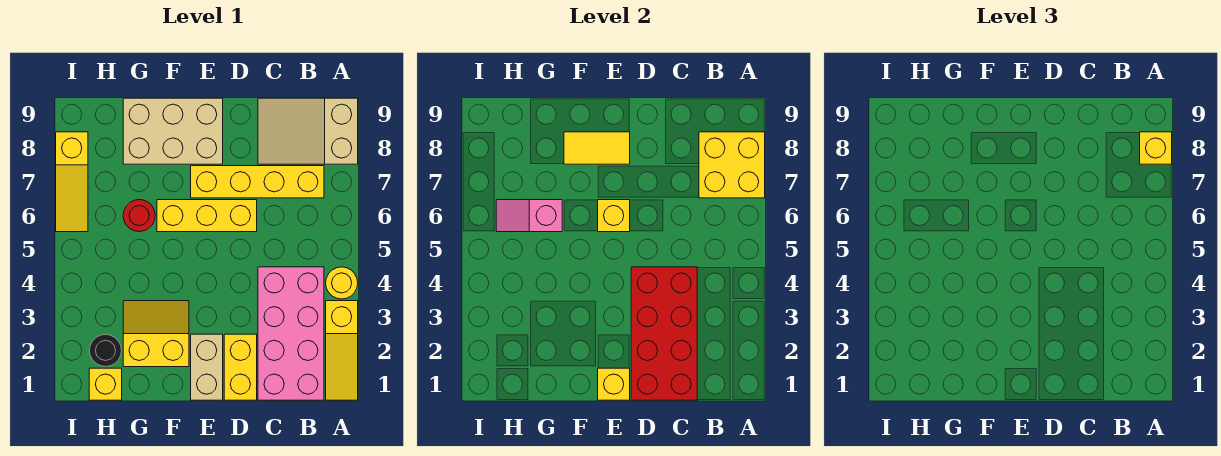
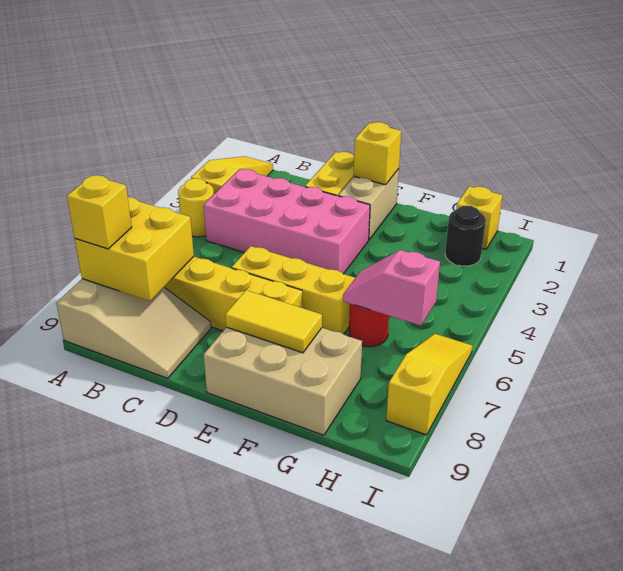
pink 2x4 brick [258,267,324,400] -> pink 2x4 brick turned to [204,169,370,274]
red 2x4 brick [631,267,697,400] -> none
yellow 1x1 brick [598,200,630,232] -> none
yellow 2x2 slope [123,301,189,367] -> none
pink 1x2 slope [496,200,562,232] -> pink 1x2 slope turned to [343,250,440,326]

